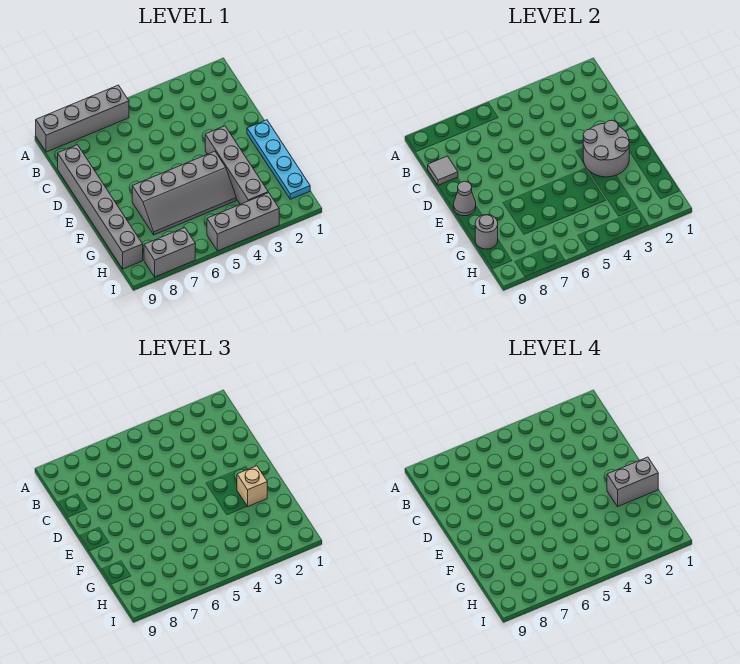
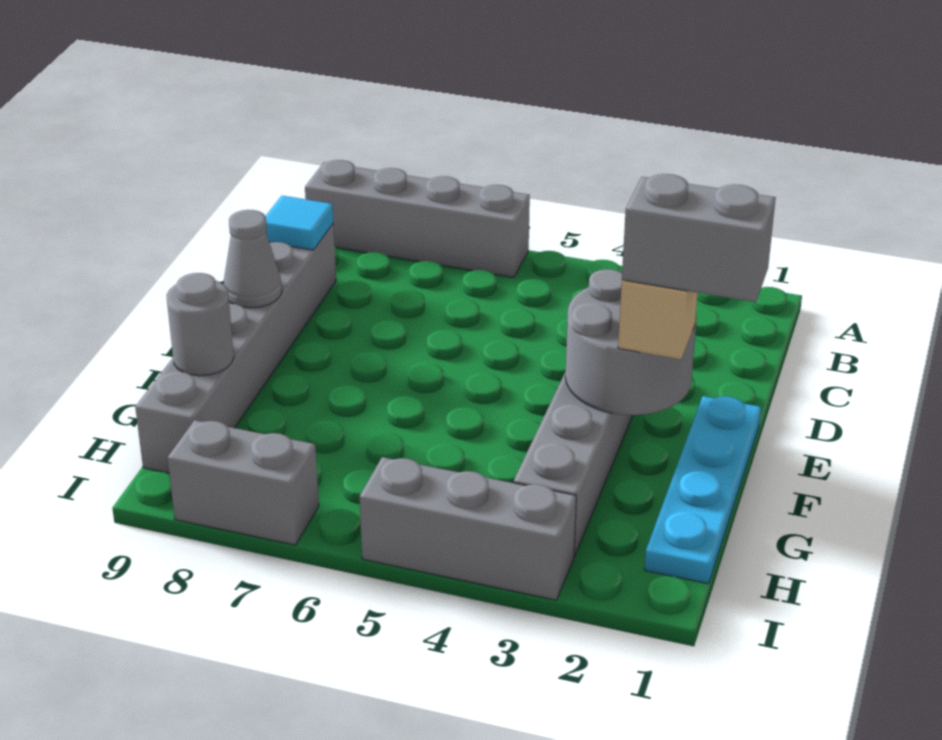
grey 1x1 tile [428,156,458,186] -> cyan 1x1 tile [265,196,333,250]
grey 2x4 slope [132,151,236,235] -> none

